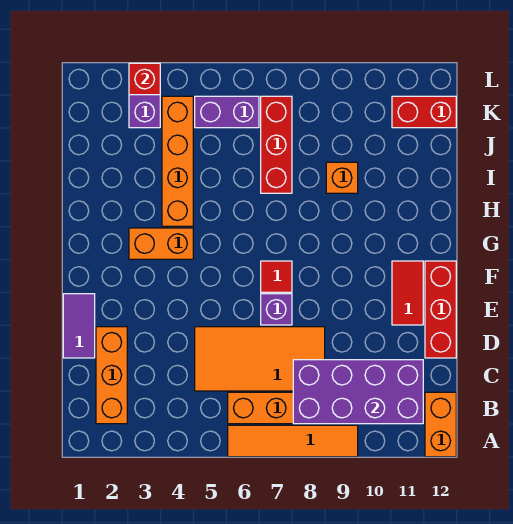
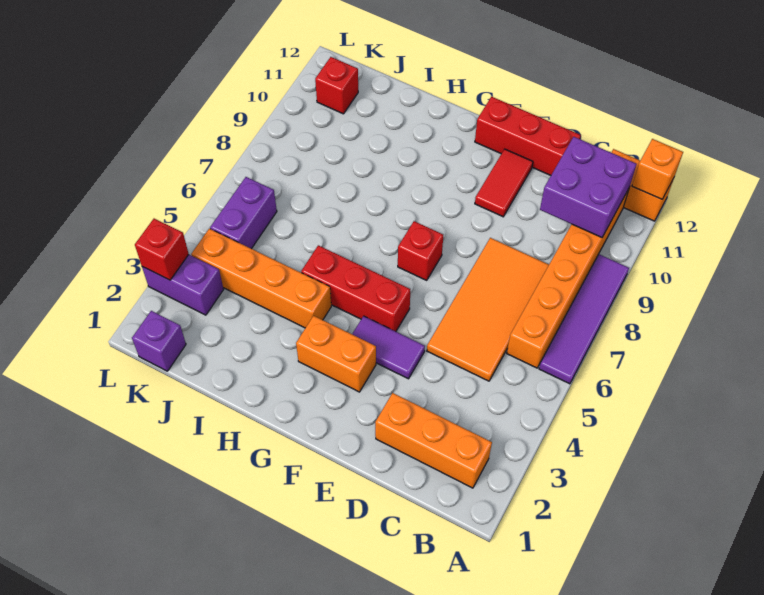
orange 1x4 tile [228,425,358,457] -> purple 1x4 tile [539,254,629,384]
purple 2x4 brick [293,360,423,424] -> purple 2x2 brick [540,137,636,237]
purple 1x2 tile [63,294,95,358] -> purple 1x2 tile moved to [352,316,425,379]
purple 1x1 brick [261,294,292,325] -> purple 1x1 brick moved to [132,311,186,371]
red 1x2 tile [392,261,423,325] -> red 1x2 tile turned to [475,149,533,217]
red 1x1 tile [261,261,292,292] -> red 1x1 brick [398,221,443,280]
orange 1x2 brick [129,228,193,259] -> orange 1x2 brick turned to [296,316,376,392]
red 1x3 brick [261,96,292,193] -> red 1x3 brick moved to [301,245,410,331]
orange 1x1 brick [326,162,358,193] -> orange 1x1 brick moved to [632,139,683,199]
red 1x2 brick [392,96,456,128] -> red 1x1 brick [315,57,358,114]

